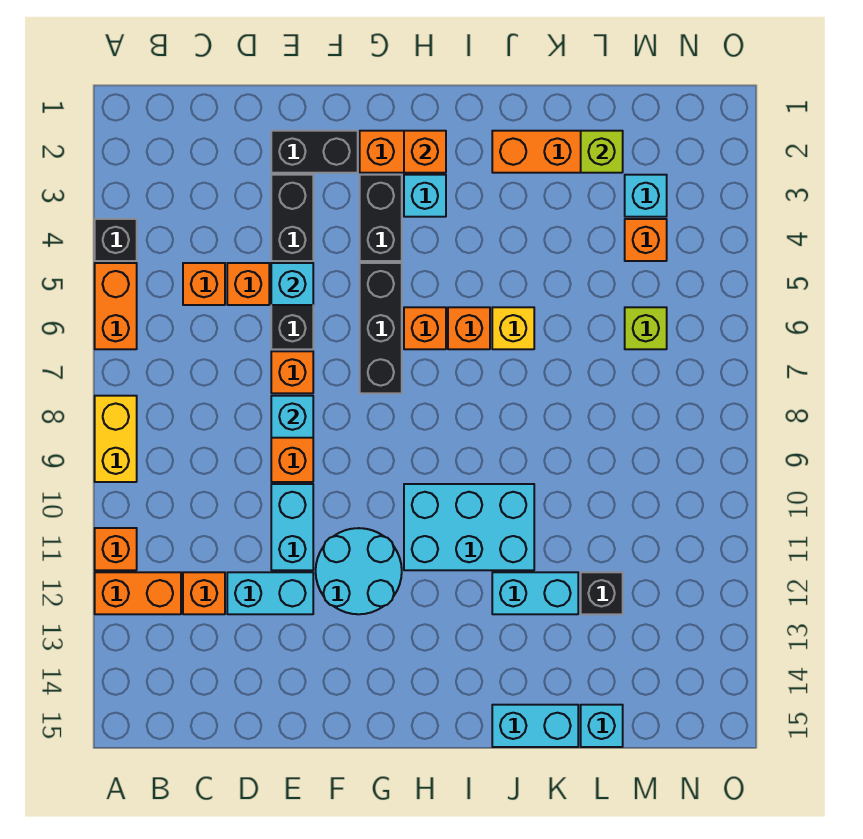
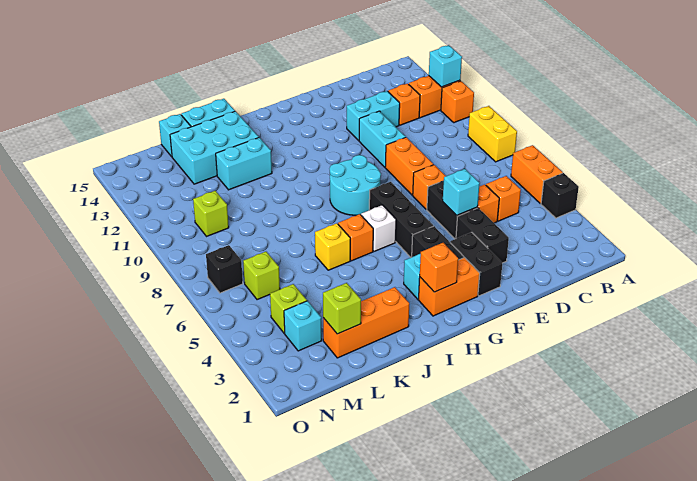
black 1x2 brick [271,131,358,173] -> black 1x2 brick turned to [450,232,502,296]
cyan 1x1 brick [271,396,313,438] -> cyan 1x1 brick moved to [429,45,462,87]
cyan 2x2 round brick [316,528,402,614] -> cyan 2x2 round brick moved to [330,155,381,215]
orange 1x1 brick [404,307,446,349] -> white 1x1 brick [361,205,396,251]
cyan 2x3 brick [404,484,534,570] -> cyan 2x3 brick moved to [170,111,259,184]
black 1x1 brick [581,572,623,614] -> black 1x1 brick moved to [206,245,243,293]
orange 1x1 brick [625,219,667,261] -> lime 1x1 brick [270,284,307,333]
none -> lime 1x1 brick [193,191,229,237]

